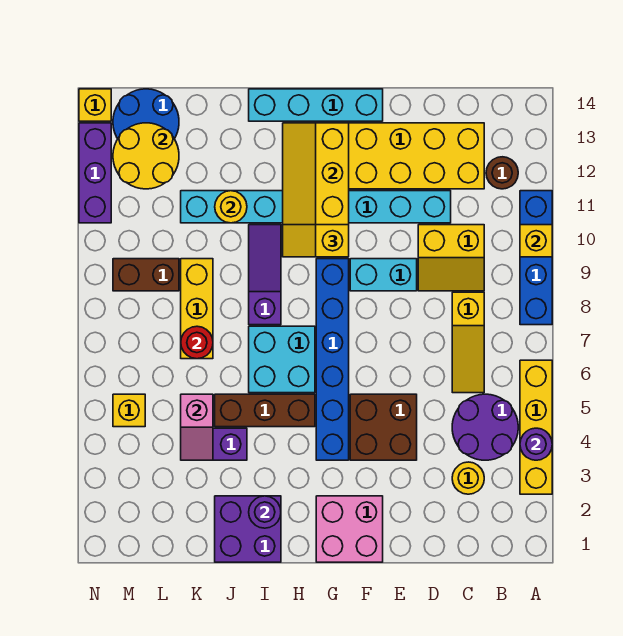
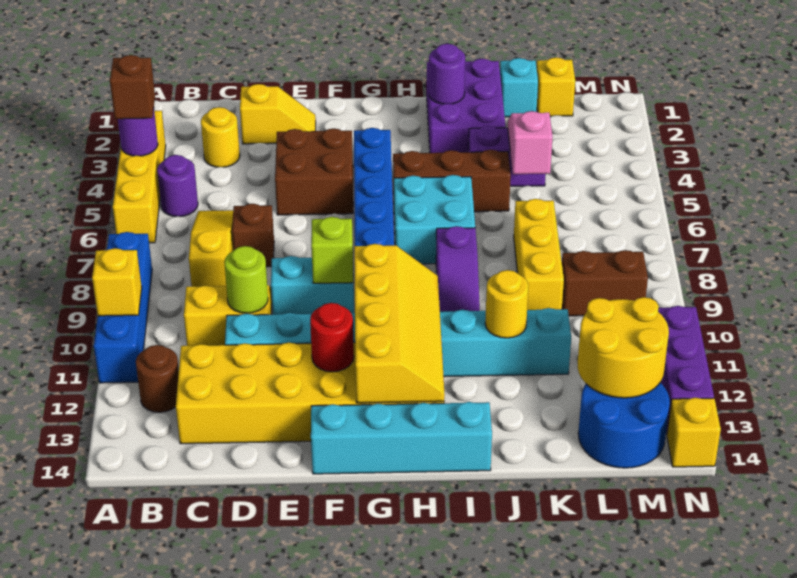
none -> brown 1x1 brick [110,55,155,119]
purple 2x2 round brick [452,394,518,460] -> purple 1x1 round brick [157,155,198,217]
none -> brown 1x1 brick [232,204,274,267]
none -> lime 1x1 round brick [224,246,268,313]
pink 2x2 brick [316,496,383,562] -> none
none -> lime 1x1 brick [311,217,353,283]
yellow 1x2 slope [283,225,349,257] -> yellow 1x2 slope moved to [240,84,316,144]
purple 2x2 brick [215,496,281,562] -> purple 2x3 brick [427,59,506,153]
none -> cyan 1x1 brick [500,58,538,117]
red 1x1 round brick [181,326,213,359] -> red 1x1 round brick moved to [310,303,354,372]
yellow 1x1 brick [113,394,145,427] -> yellow 1x1 brick moved to [537,57,575,116]

